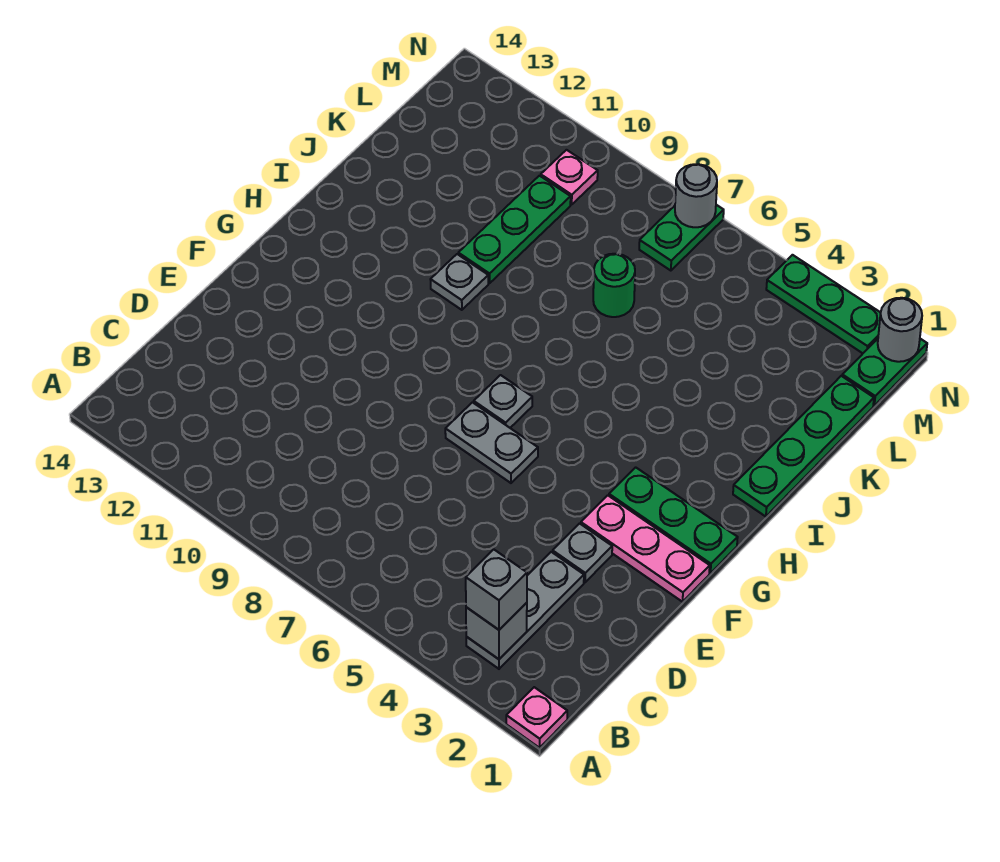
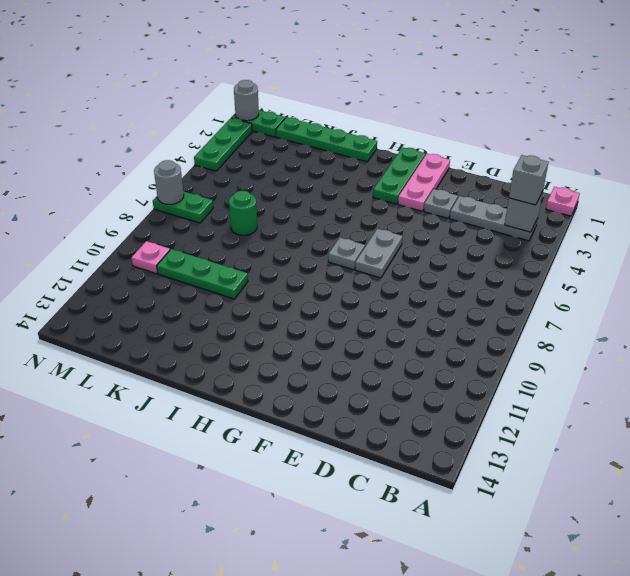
grey 1x1 plate [430,254,488,310] -> none

